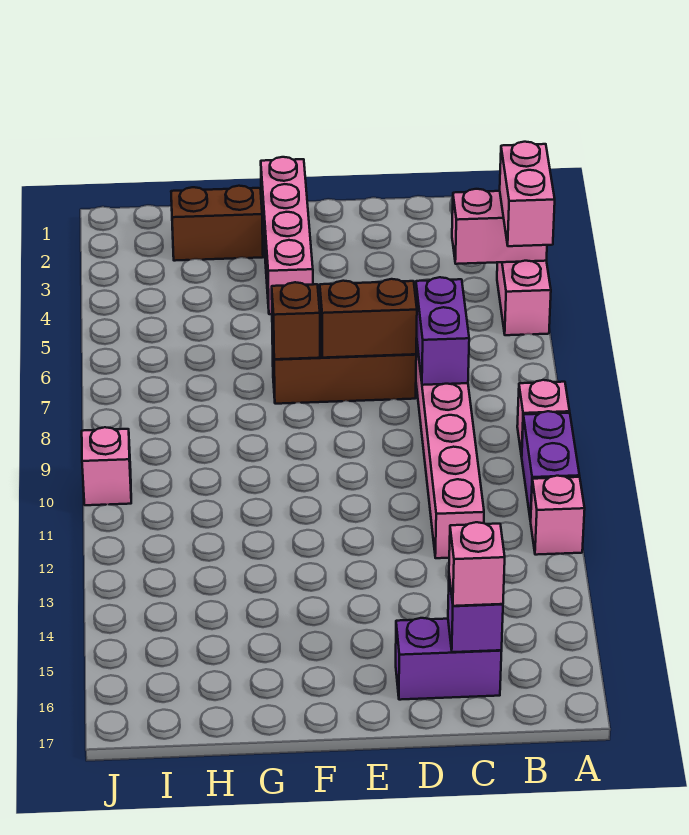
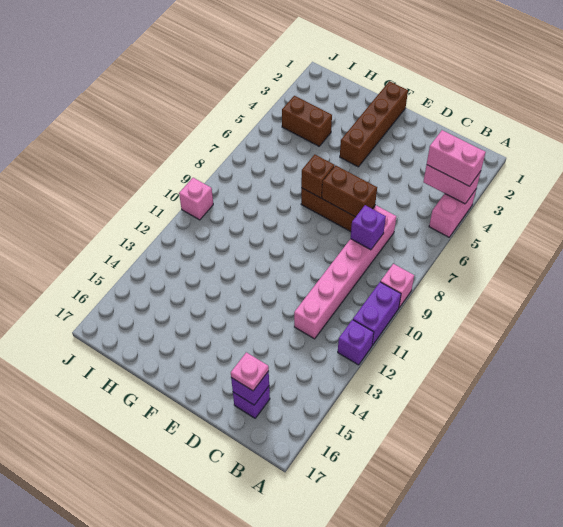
pink 1x2 brick [500,142,555,246] -> pink 1x2 brick turned to [427,130,486,186]
pink 1x1 brick [530,476,585,555] -> purple 1x1 brick [338,320,374,365]
purple 1x2 brick [416,277,469,385] -> purple 1x1 brick [351,205,386,250]
purple 1x2 brick [396,618,502,700] -> purple 1x1 brick [233,386,270,418]
pink 1x1 brick [449,522,505,606] -> pink 1x1 plate [231,352,269,391]
pink 1x4 brick [261,157,313,314] -> brown 1x4 brick [340,81,408,167]
brown 1x2 brick [171,186,263,261] -> brown 1x2 brick moved to [282,96,332,146]

